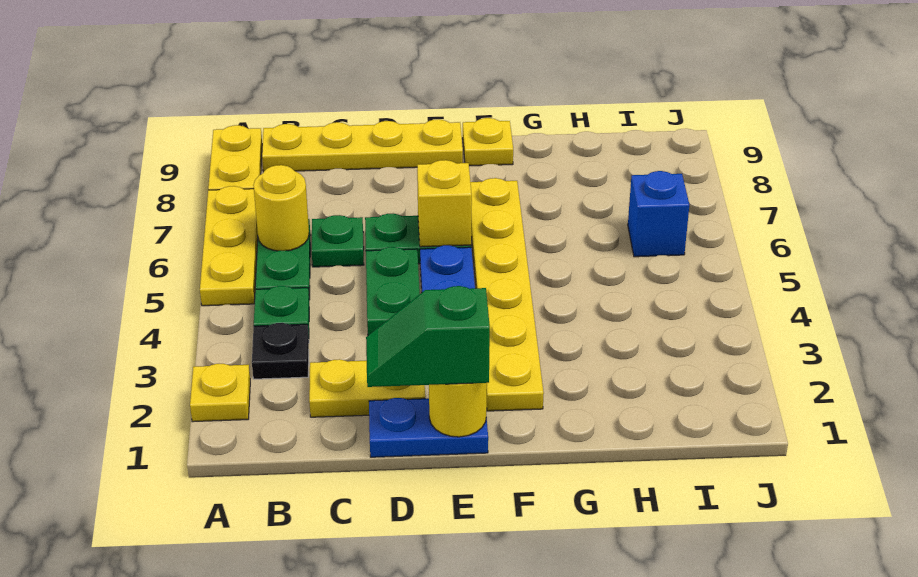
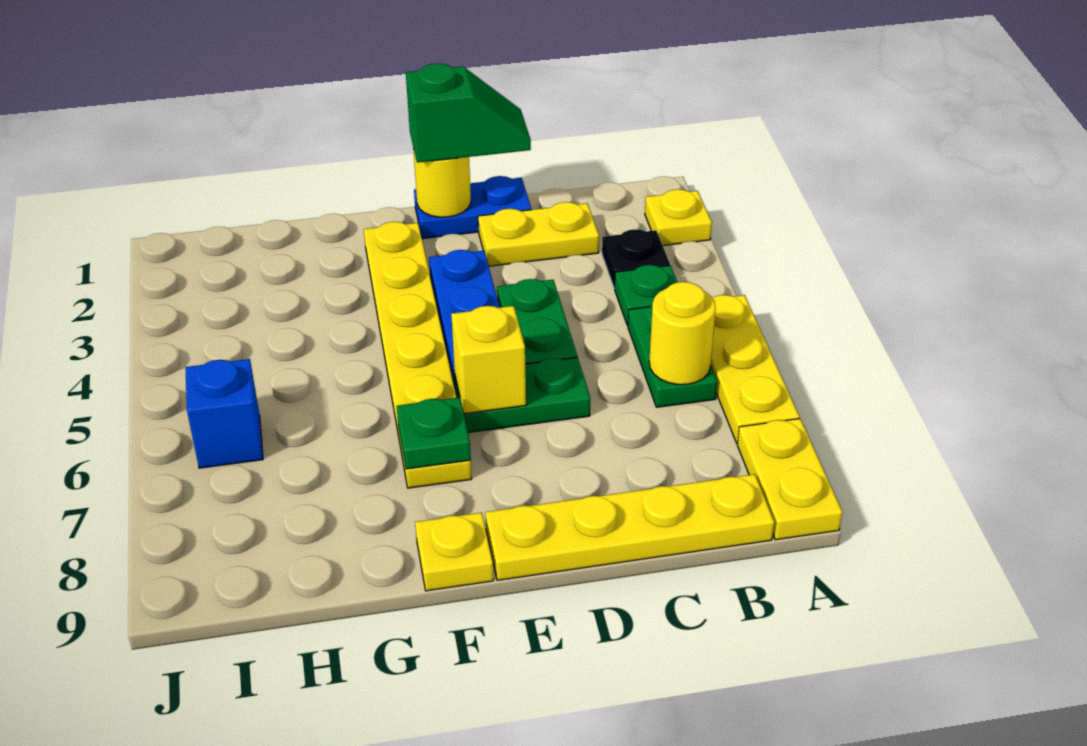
green 1x1 plate [312,215,364,267] -> green 1x1 plate moved to [396,397,471,469]

